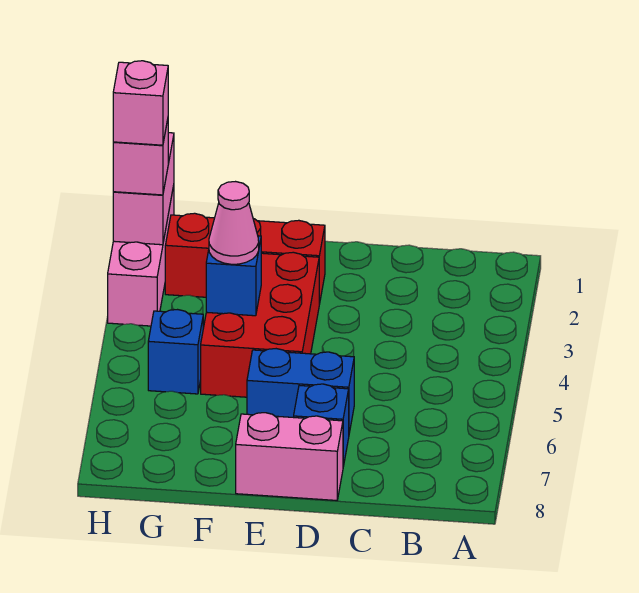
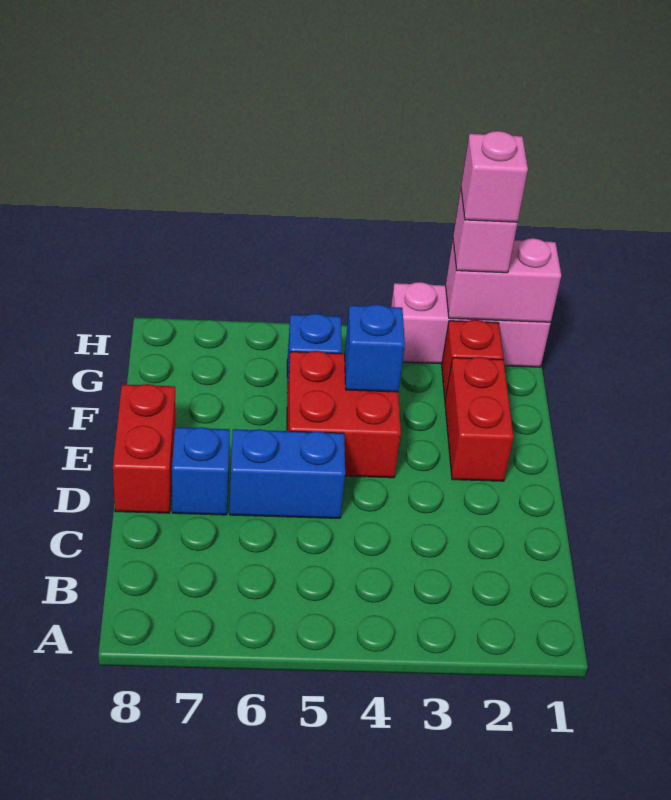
blue 1x2 brick [247,349,354,433] -> blue 1x2 brick turned to [230,429,345,518]
pink 1x2 brick [236,413,343,500] -> red 1x2 brick [113,384,176,513]
red 2x3 brick [201,252,319,397] -> red 2x2 brick [287,351,401,478]
pink 1x1 cone [209,182,259,264] -> none

